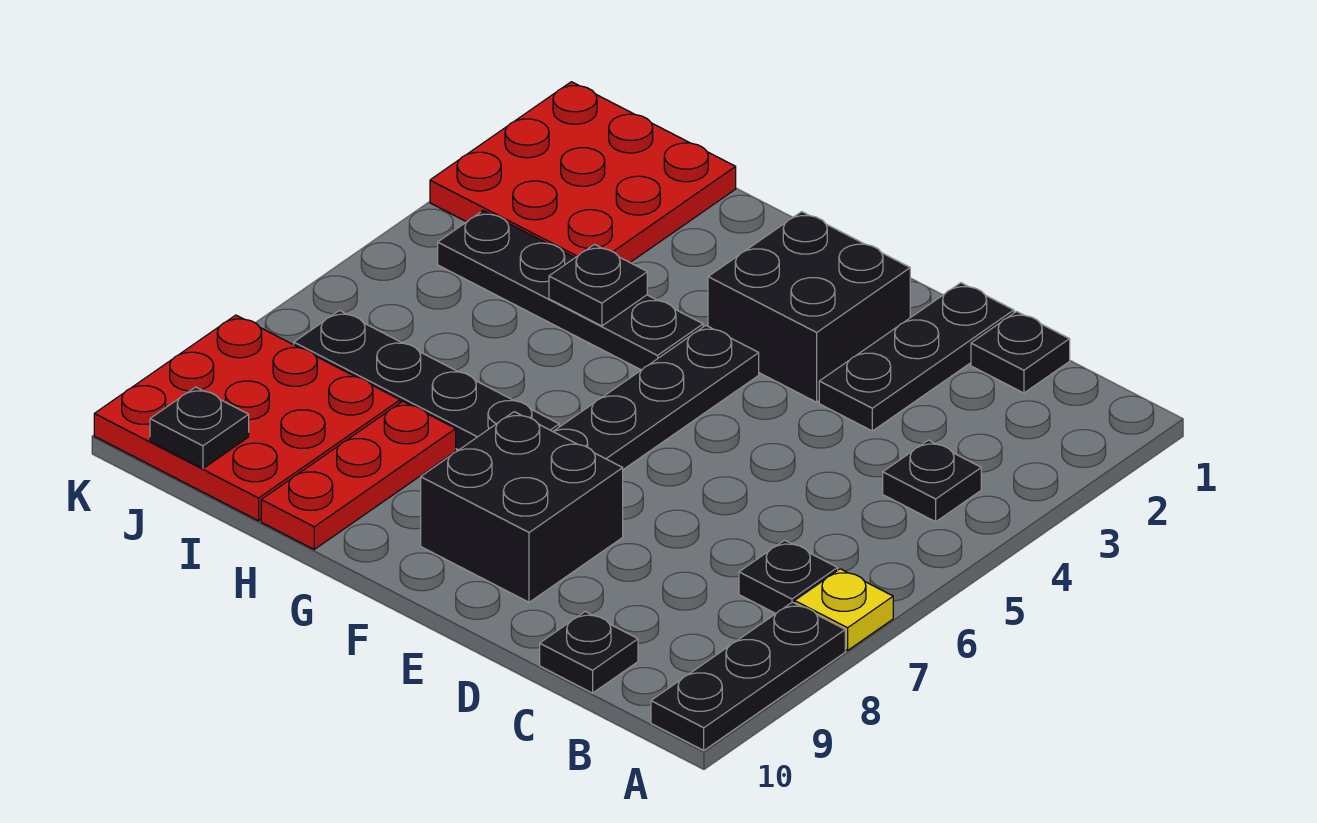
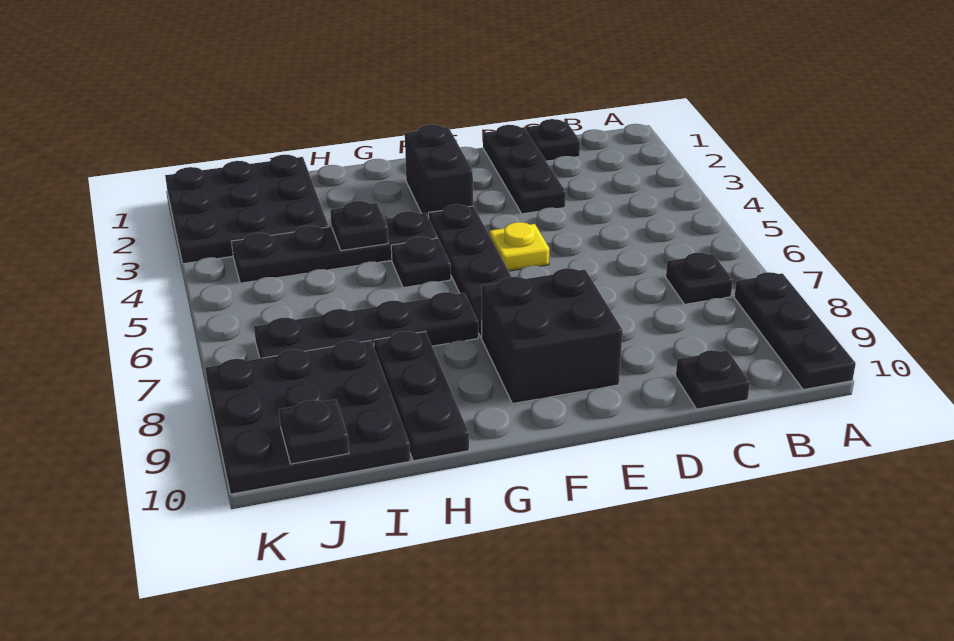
yellow 1x1 plate [795,569,893,650] -> yellow 1x1 plate moved to [489,222,549,271]
black 1x1 plate [883,440,981,522] -> black 1x1 plate moved to [391,237,451,288]
black 2x2 brick [708,212,910,402] -> black 1x2 brick [405,124,473,218]
red 1x3 plate [261,401,456,549] -> black 1x3 plate [374,331,469,461]
red 3x3 plate [430,82,736,262] -> black 3x3 plate [165,155,329,264]
red 3x3 plate [94,315,400,521] -> black 3x3 plate [205,340,410,494]

